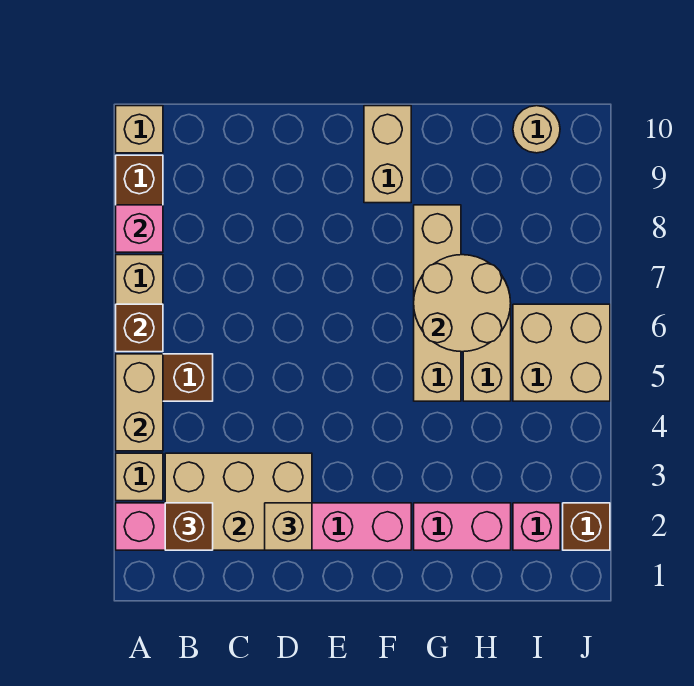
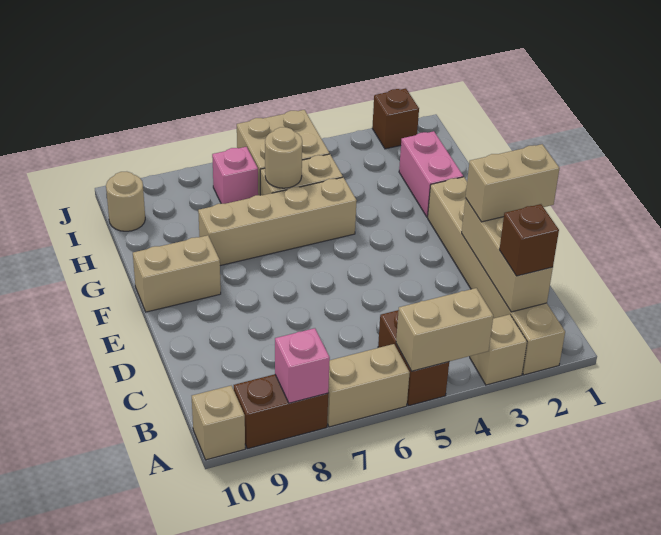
pink 1x6 brick [116,503,411,550] -> tan 1x6 brick [428,177,565,375]
brown 1x1 brick [116,304,163,352] -> none
tan 2x3 brick [165,453,312,550] -> tan 1x3 brick [462,198,553,312]
tan 1x1 brick [265,503,312,550] -> tan 1x2 brick [466,144,560,222]
tan 2x2 round brick [414,255,511,352] -> tan 1x1 round brick [265,127,302,188]
pink 1x1 brick [513,503,560,550] -> pink 1x1 brick moved to [212,147,258,204]

